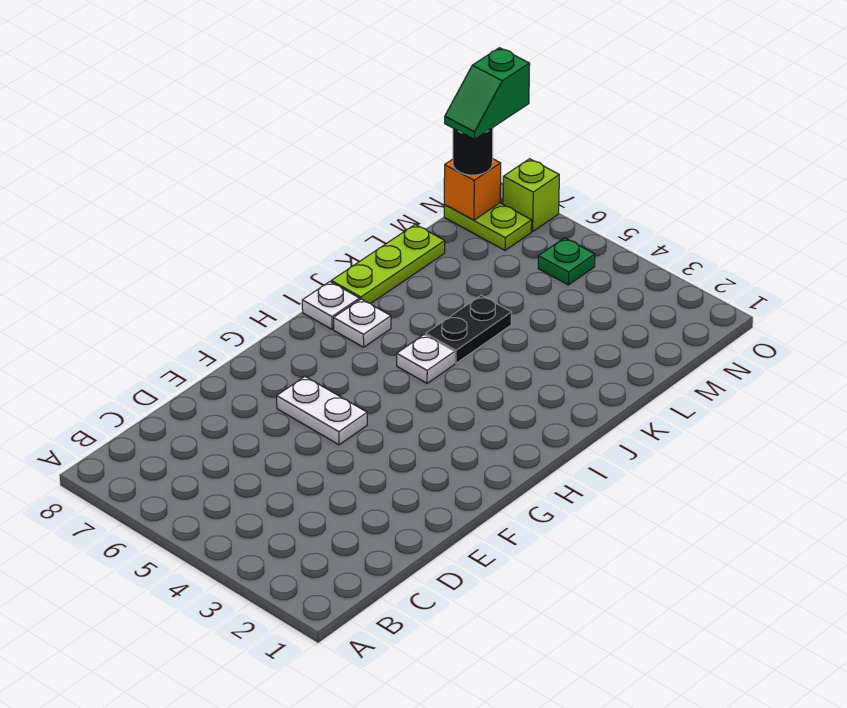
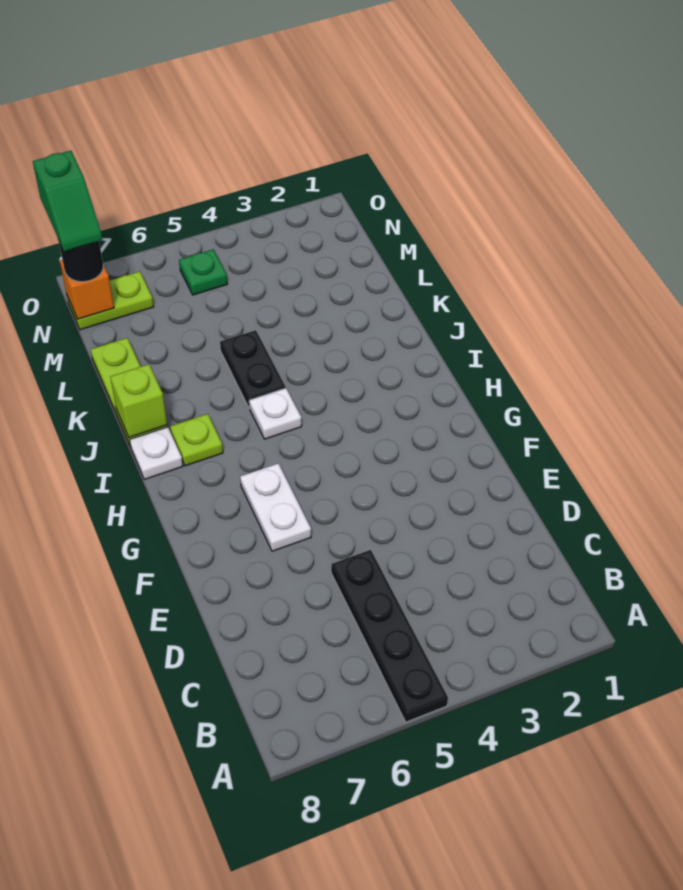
none -> black 1x4 plate [331,550,448,722]
white 1x2 plate [277,377,367,445] -> white 1x2 plate turned to [240,463,311,551]
white 1x1 plate [334,299,391,347] -> lime 1x1 plate [170,414,223,466]
lime 1x1 brick [503,159,559,232] -> lime 1x1 brick moved to [110,364,167,438]

